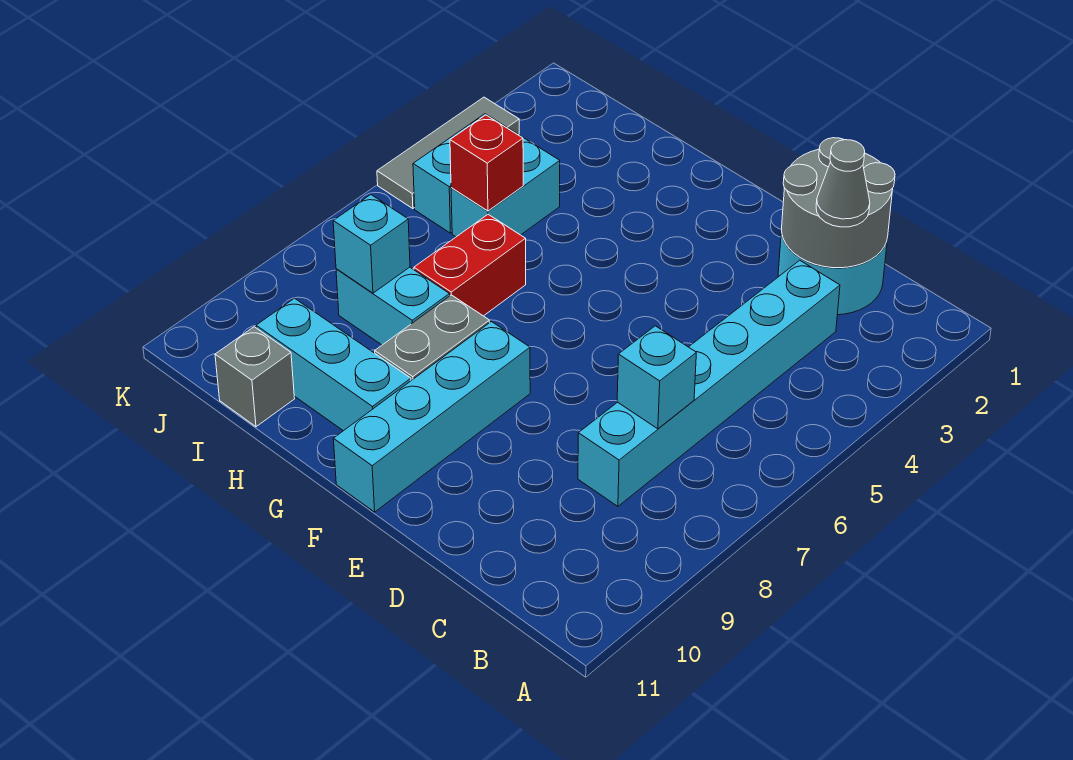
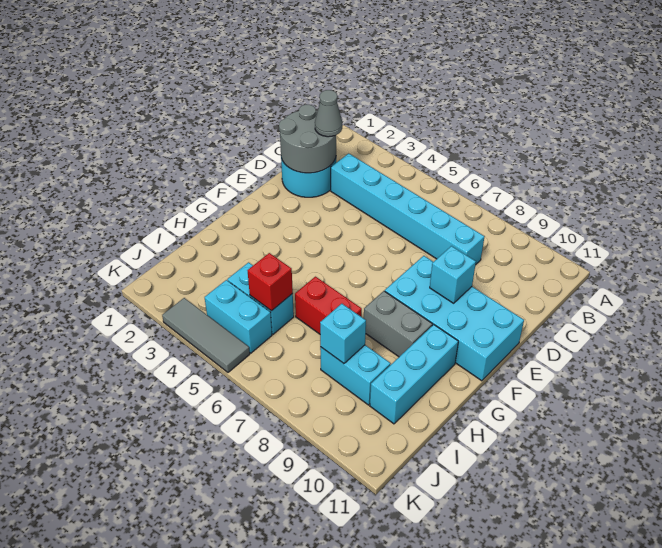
cyan 1x1 brick [617,326,696,429] -> cyan 1x1 brick moved to [430,246,476,303]
cyan 1x4 brick [334,322,530,512] -> cyan 2x4 brick [385,256,524,381]
cyan 1x2 brick [336,267,450,345] -> cyan 1x2 brick turned to [320,345,391,405]
grey 1x1 brick [215,327,295,427] -> none

